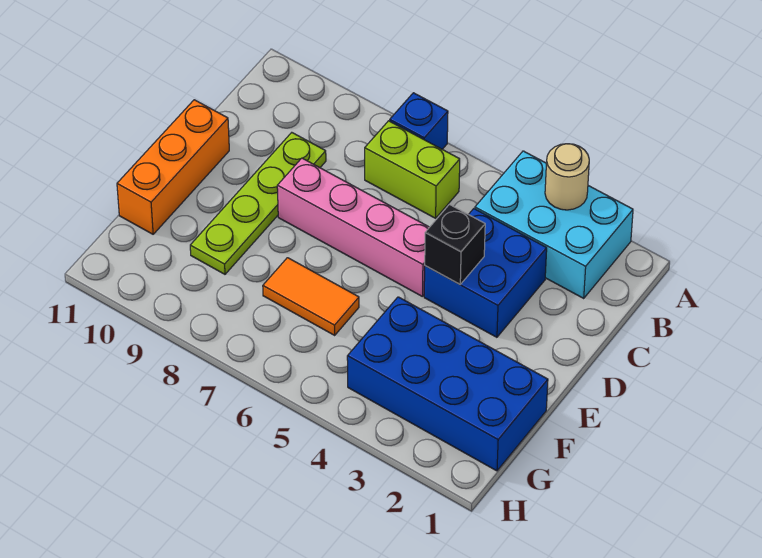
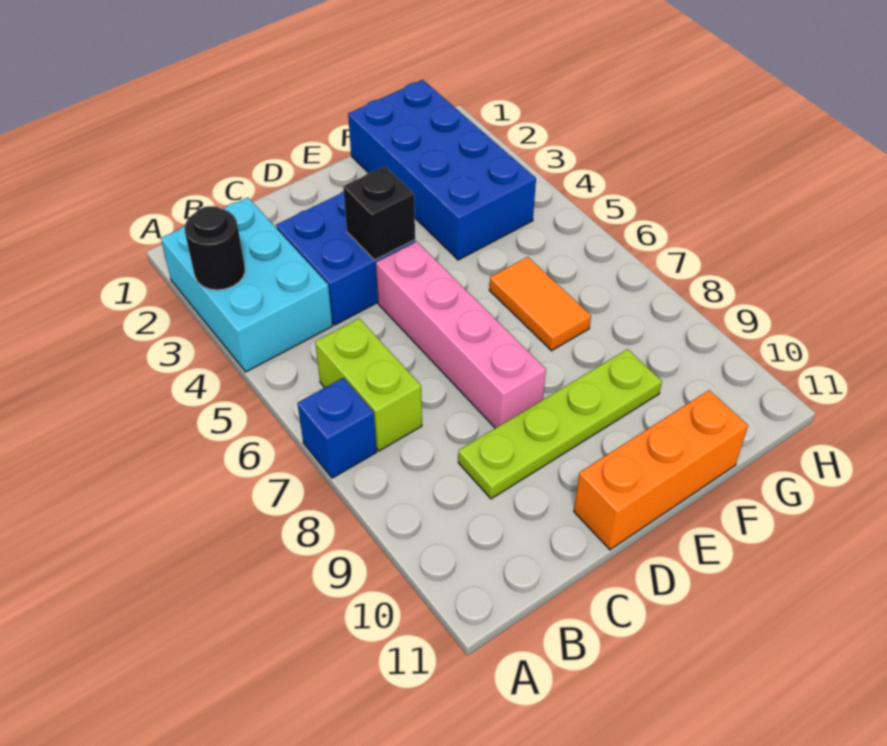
tan 1x1 round brick [545,144,589,210] -> black 1x1 round brick [185,206,245,290]

